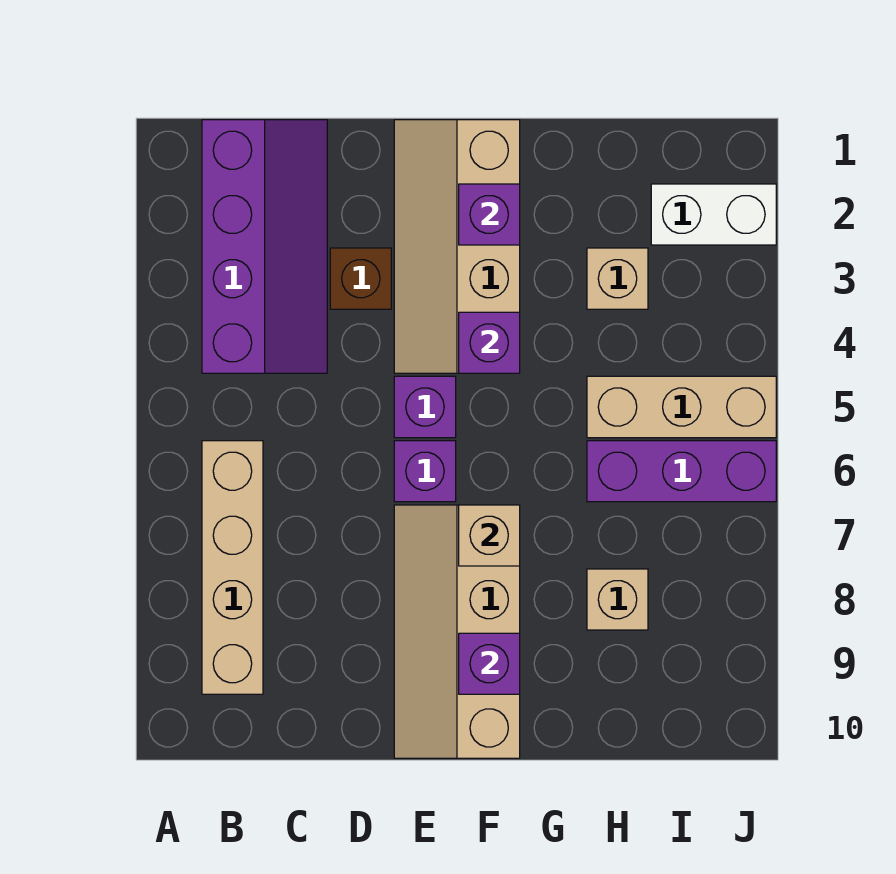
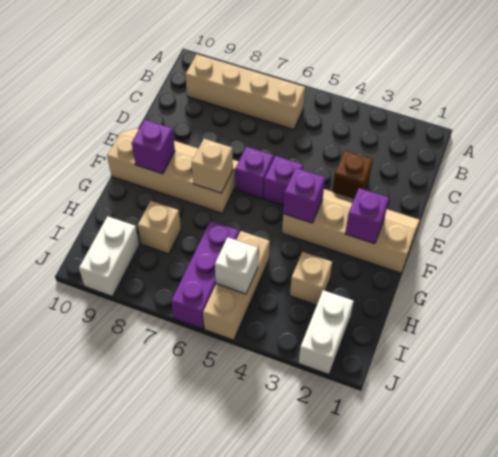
purple 2x4 slope [202,120,327,373] -> none
none -> white 1x1 brick [215,237,258,294]
none -> white 1x2 brick [79,216,139,297]

